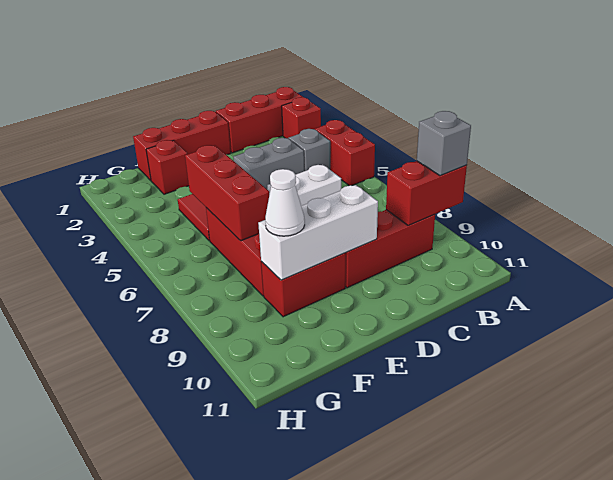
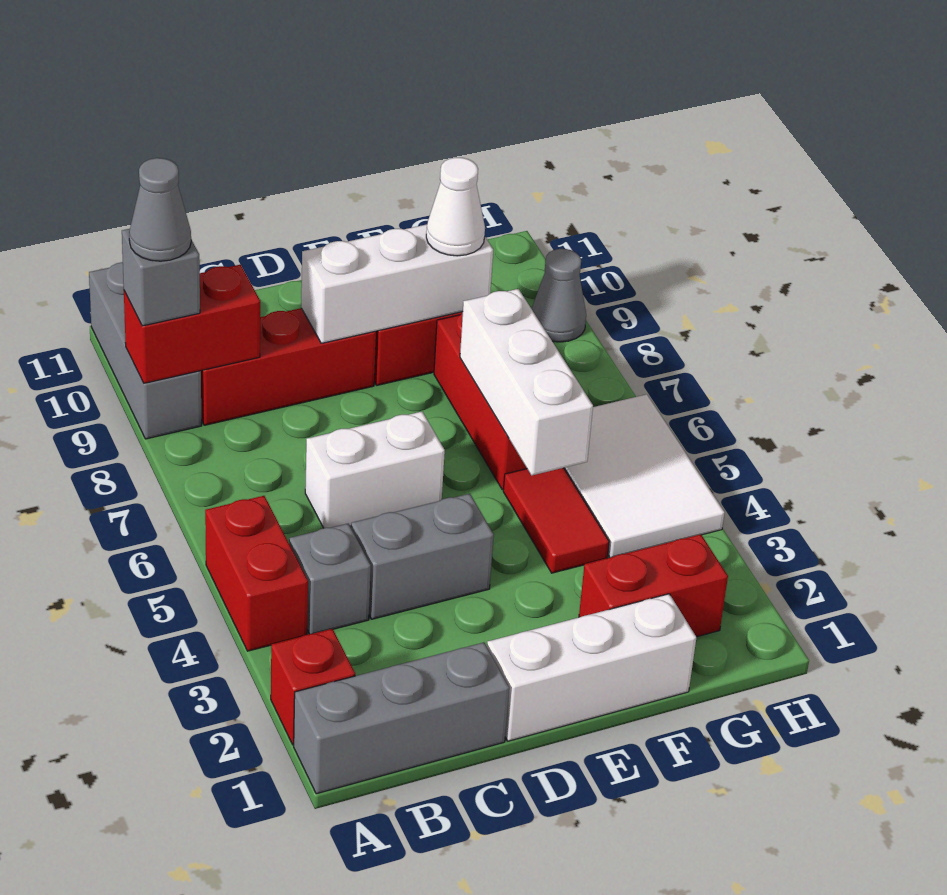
red 1x3 brick [216,87,304,153] -> grey 1x3 brick [294,642,509,794]
none -> grey 1x3 brick [89,262,201,439]
none -> grey 1x1 cone [129,158,191,261]
red 1x3 brick [133,111,231,180] -> white 1x3 brick [487,594,697,741]
red 1x1 brick [146,140,189,194] -> red 1x2 brick [579,534,728,637]
red 1x3 brick [185,145,269,241] -> white 1x3 brick [460,289,593,476]
none -> white 2x3 tile [564,394,725,557]
none -> grey 1x1 cone [531,249,586,342]

